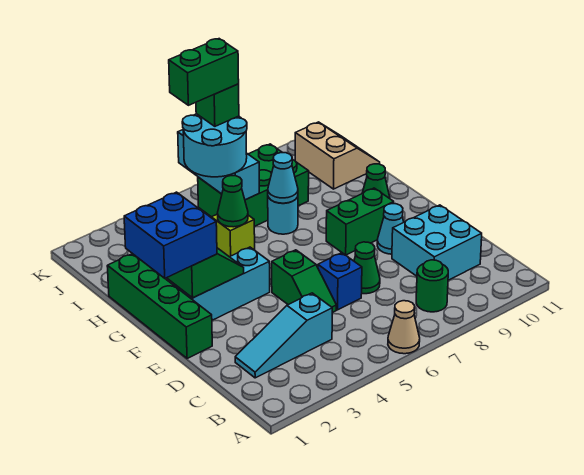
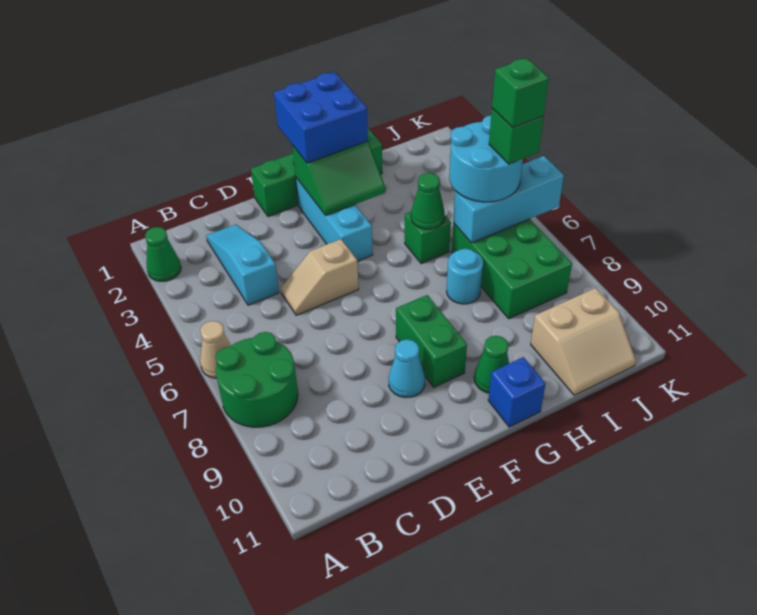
green 1x1 round brick [416,260,448,312] -> green 2x2 round brick [216,332,298,427]
cyan 2x2 brick [392,205,482,280] -> none
green 1x2 slope [272,250,336,313] -> tan 1x2 slope [281,239,359,315]
blue 1x1 brick [318,253,362,310] -> blue 1x1 brick moved to [488,357,545,427]
green 1x1 cone [354,242,380,294] -> green 1x1 cone moved to [145,227,181,281]
lime 1x1 brick [211,215,255,257] -> green 1x1 brick [405,212,451,263]
cyan 1x1 cone [268,153,298,203] -> none
green 1x2 brick [169,39,239,105] -> green 1x1 brick [492,58,549,128]

